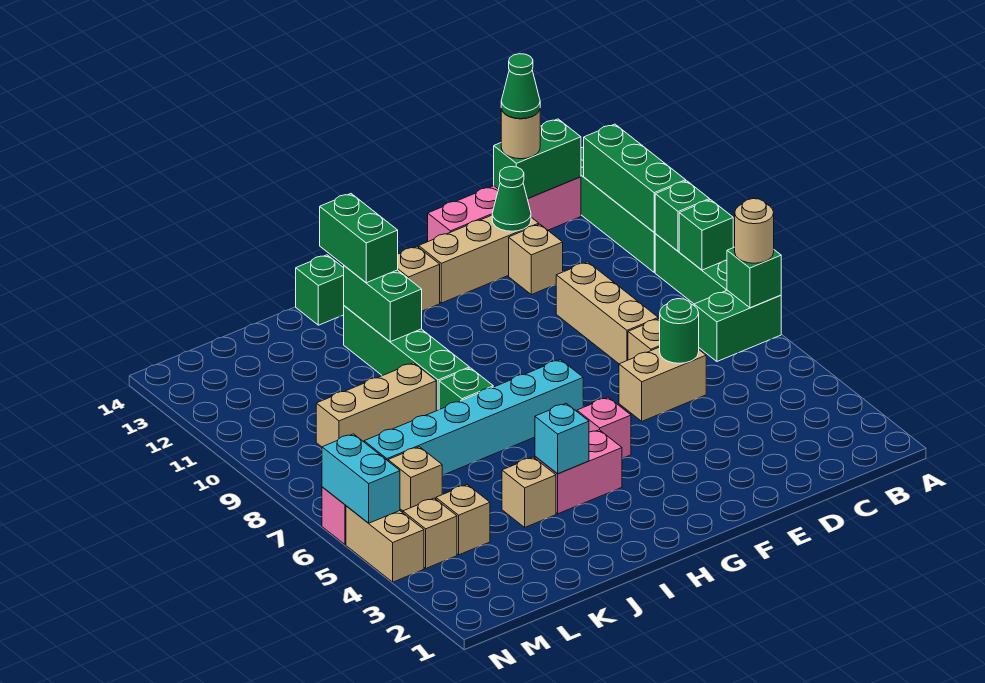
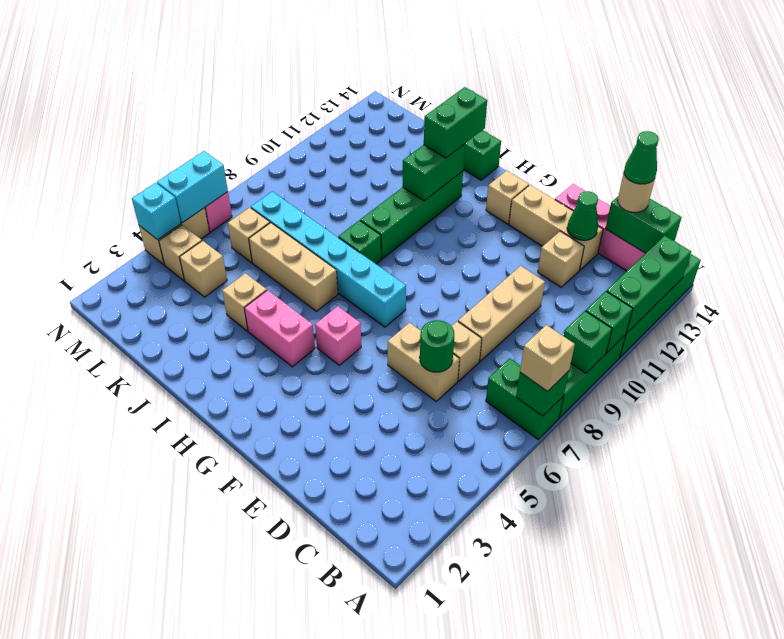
tan 1x1 round brick [735,199,774,263] -> tan 1x1 brick [520,325,575,391]
cyan 1x1 brick [535,403,589,474] -> cyan 1x1 brick moved to [132,183,181,240]
tan 1x3 brick [316,363,436,447] -> tan 1x3 brick moved to [249,223,338,311]

